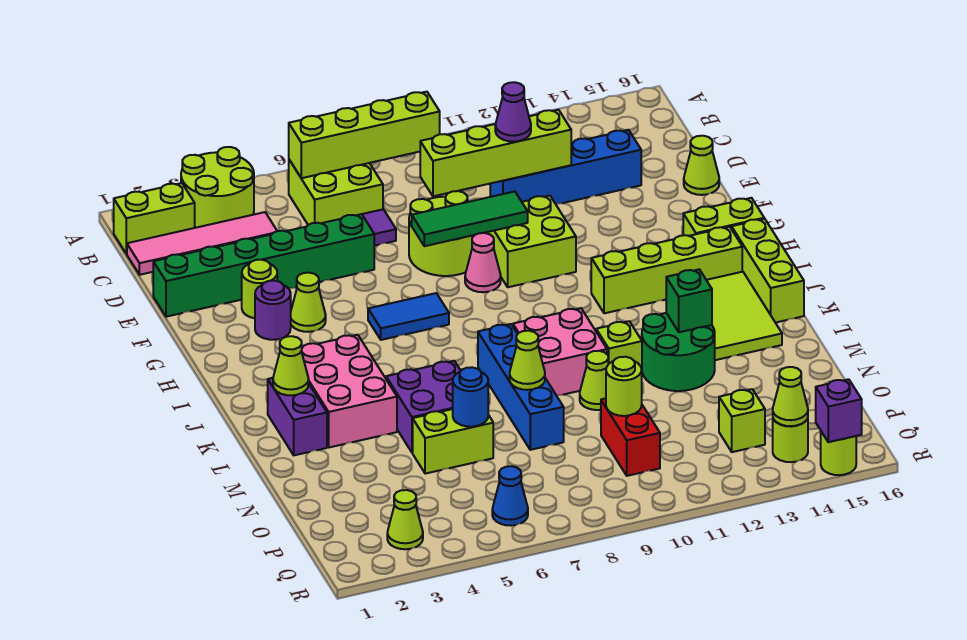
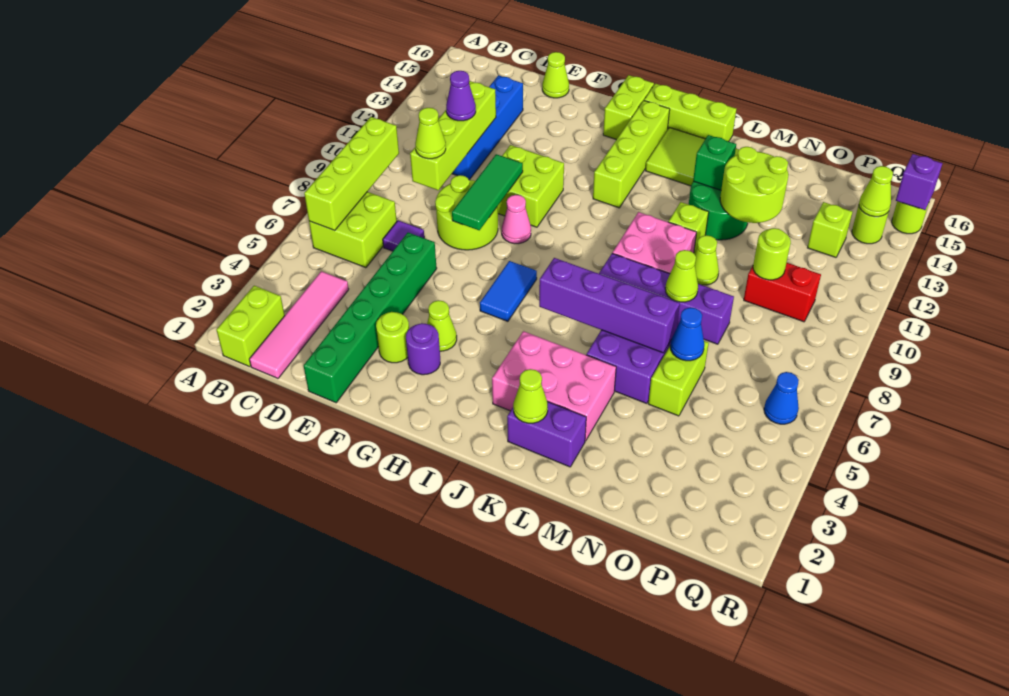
lime 2x2 round brick [181,147,254,228] -> lime 2x2 round brick moved to [720,147,788,223]
none -> purple 1x4 brick [539,258,680,353]
blue 1x4 brick [478,324,564,450] -> purple 1x4 brick [599,253,734,344]
blue 1x1 round brick [453,367,488,427] -> blue 1x1 cone [670,308,704,361]
lime 1x1 cone [387,490,423,549] -> lime 1x1 cone moved to [415,108,446,159]

